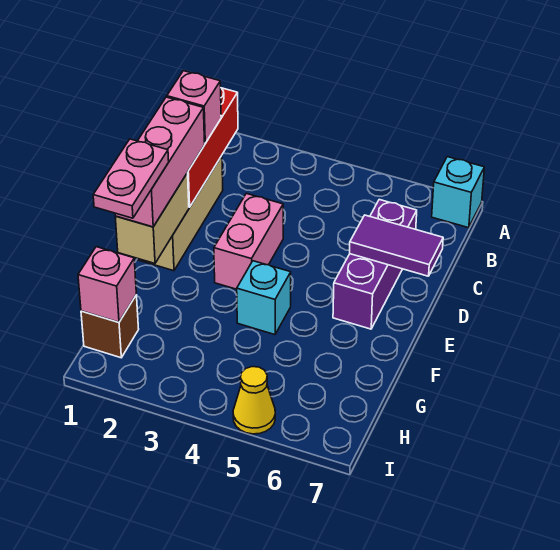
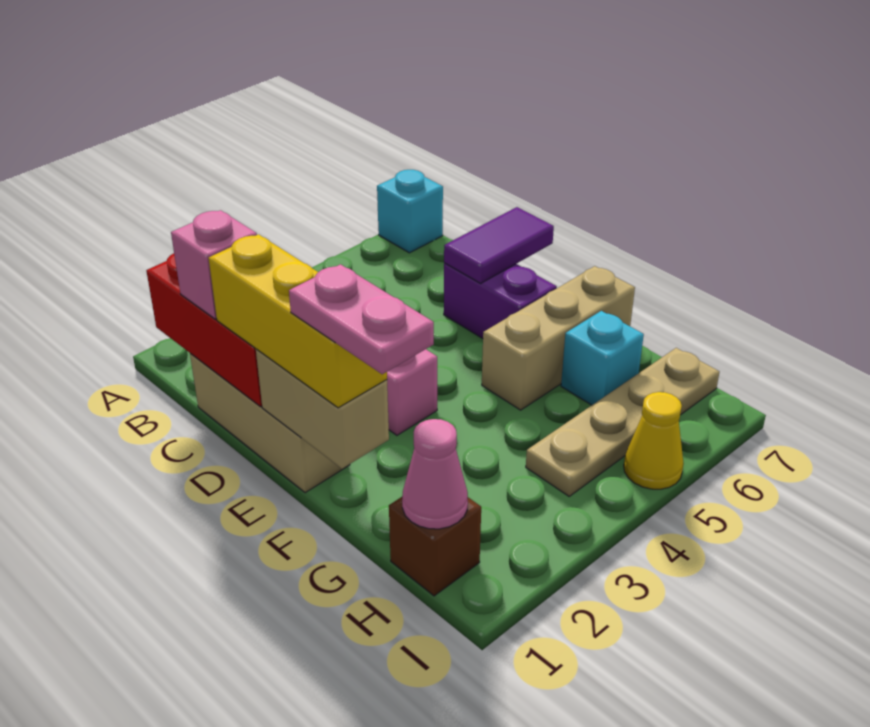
purple 1x3 brick [333,200,417,329] -> purple 1x2 brick [444,263,557,339]
pink 1x3 brick [115,97,205,227] -> yellow 1x3 brick [209,234,387,408]
cyan 1x1 brick [237,261,291,335] -> cyan 1x1 brick moved to [561,311,644,405]
none -> tan 1x3 brick [482,266,635,410]
pink 1x1 brick [78,247,136,322] -> pink 1x1 cone [402,419,468,529]
none -> tan 1x4 plate [526,348,719,496]

